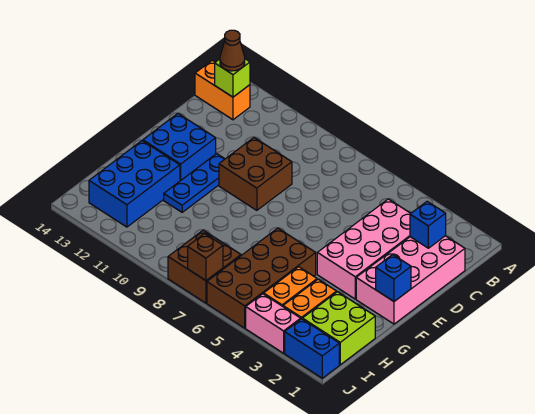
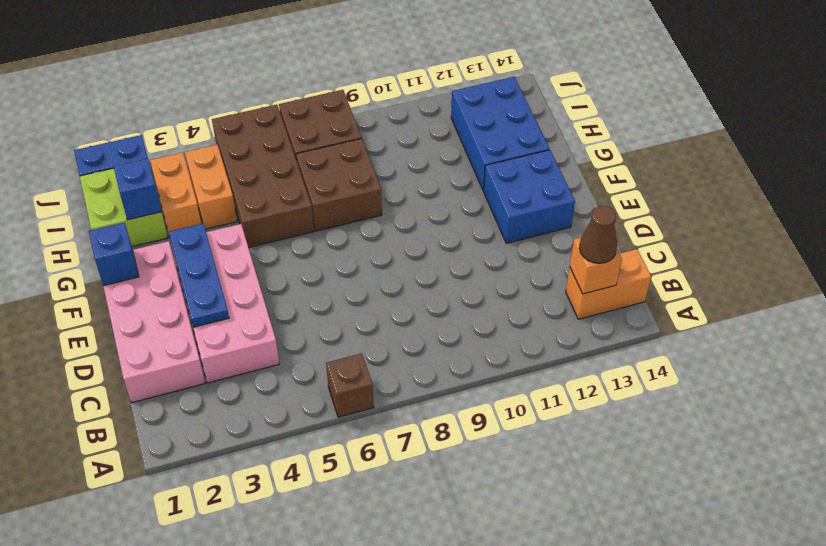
lime 1x1 brick [215,59,250,97] -> orange 1x1 brick [570,237,622,294]
blue 1x1 brick [410,201,446,248] -> blue 1x1 brick moved to [114,159,162,220]
brown 2x2 brick [219,138,292,210] -> brown 2x2 brick moved to [296,139,382,231]
blue 1x3 plate [164,154,225,212] -> blue 1x3 plate moved to [169,224,229,327]
pink 1x2 brick [246,294,301,353] -> none
brown 1x1 brick [188,234,223,281] -> brown 1x1 brick moved to [326,353,374,417]

